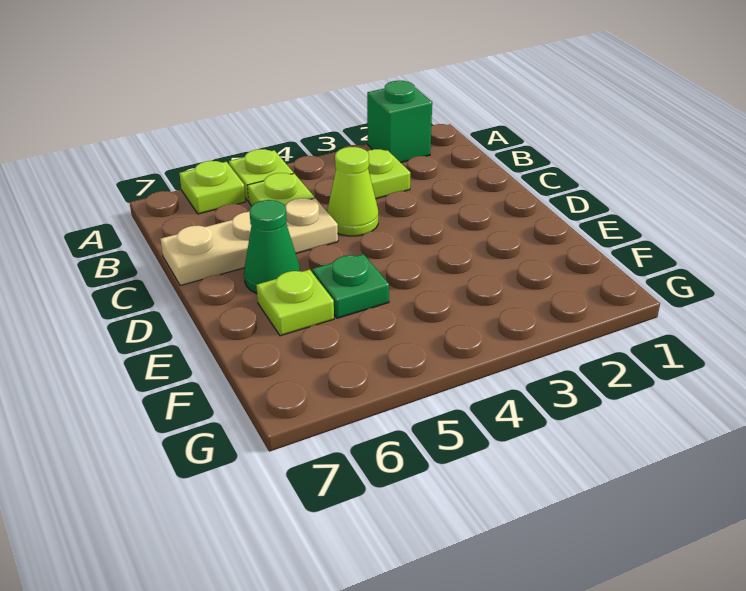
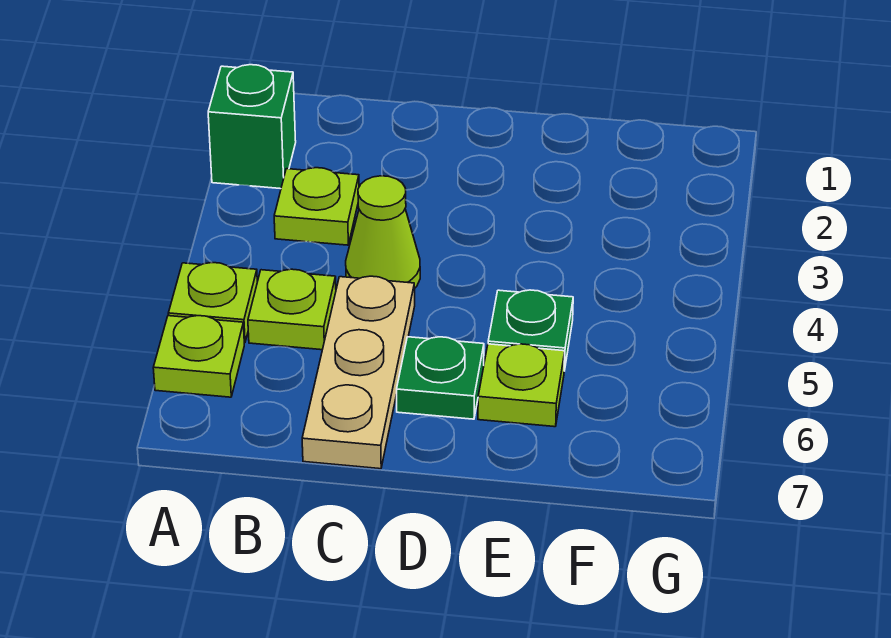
green 1x1 cone [244,200,300,293] -> green 1x1 plate [397,337,484,419]

